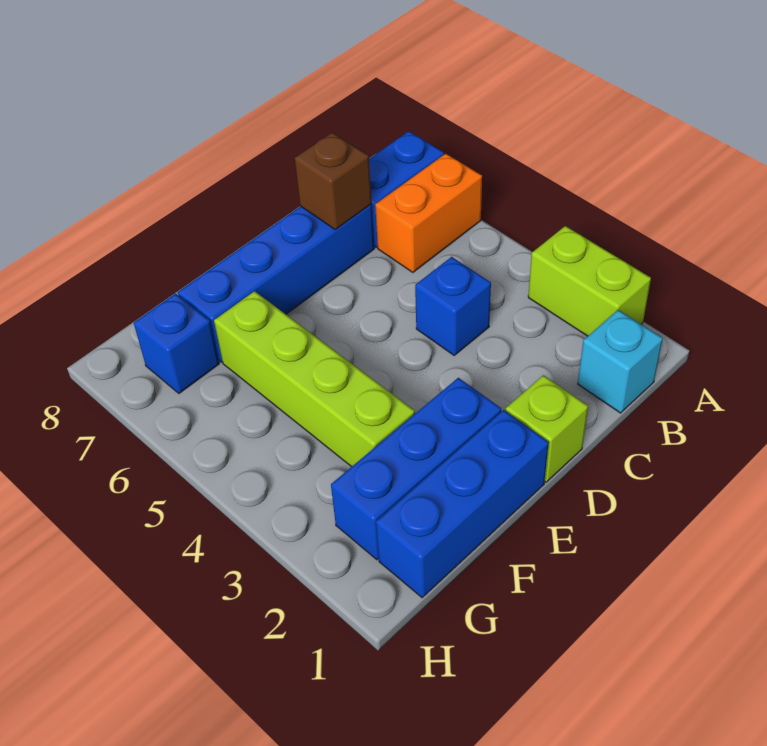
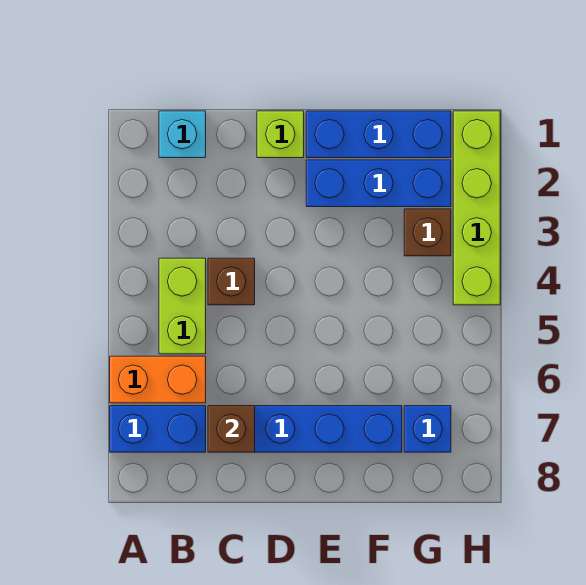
lime 1x2 brick [528,226,651,336] -> lime 1x2 brick moved to [159,258,206,354]
blue 1x1 brick [415,257,491,355] -> brown 1x1 brick [208,258,255,305]
lime 1x4 brick [214,291,415,467] -> lime 1x4 brick moved to [453,111,500,305]
none -> brown 1x1 brick [404,209,451,256]

